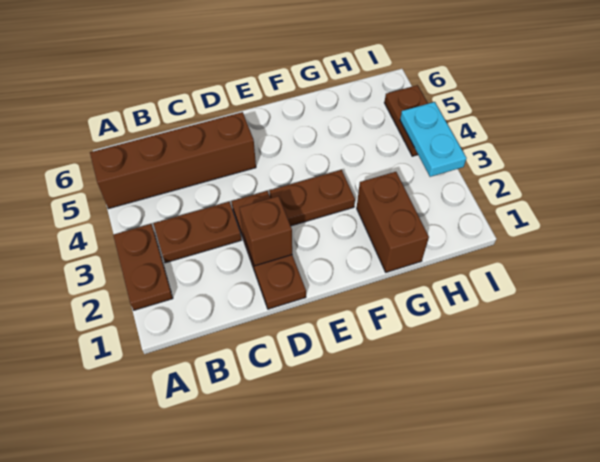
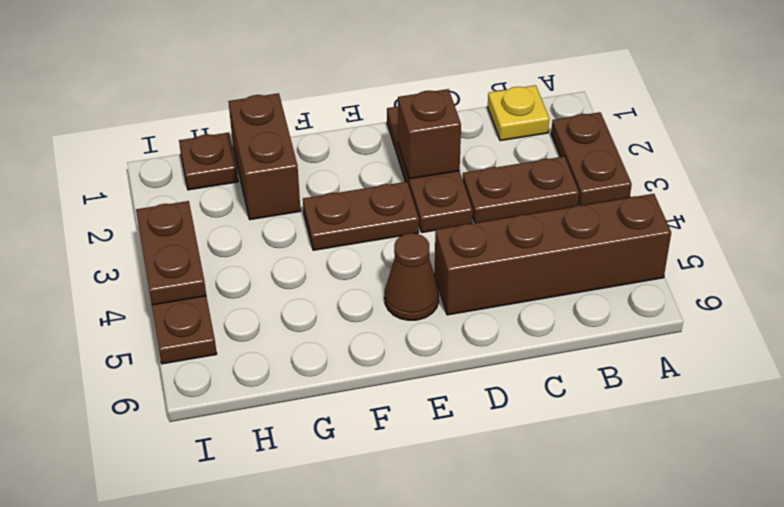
none -> yellow 1x1 plate [488,85,549,141]
none -> brown 1x1 cone [385,233,439,320]
none -> brown 1x1 plate [179,133,238,190]
cyan 1x2 plate [400,102,466,177] -> brown 1x2 plate [136,201,206,305]

